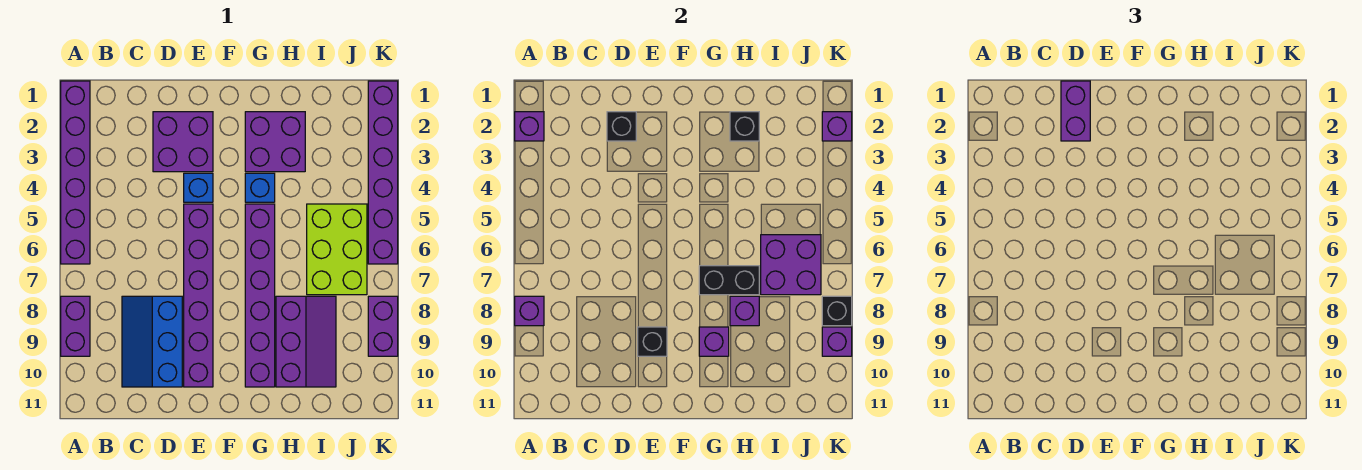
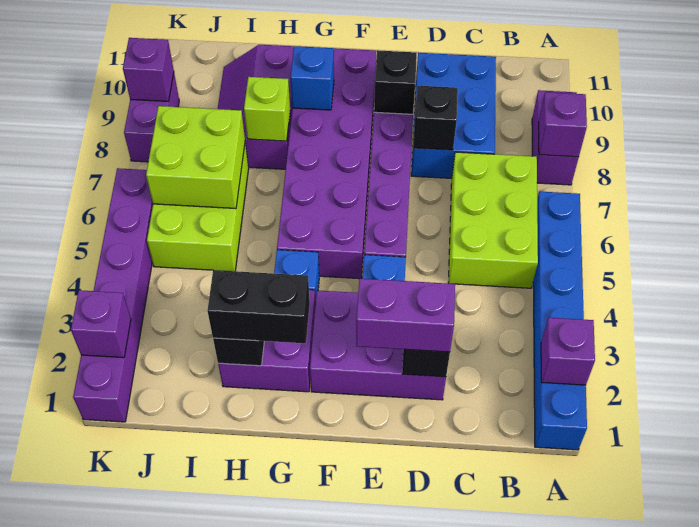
purple 1x6 brick [61,81,90,264] -> blue 1x6 brick [533,191,587,450]
none -> lime 2x3 brick [448,152,538,288]
blue 2x3 slope [122,296,182,387] -> blue 2x3 brick [411,53,496,178]
purple 1x2 brick [1061,81,1090,141] -> purple 1x2 brick turned to [356,278,455,352]
purple 2x2 brick [153,112,213,172] -> purple 2x3 brick [310,290,446,400]
purple 1x6 brick [245,204,275,387] -> purple 2x6 brick [277,48,376,279]
black 1x2 brick [699,266,759,295] -> black 1x2 brick moved to [207,270,310,343]
purple 1x1 brick [699,327,729,356] -> blue 1x1 brick [291,46,334,110]
purple 1x1 brick [730,296,759,326] -> lime 1x1 brick [244,77,290,141]
purple 2x2 brick [761,235,821,295] -> lime 2x2 brick [146,106,245,209]
black 1x1 brick [822,296,852,326] -> black 1x1 brick moved to [413,86,458,150]

